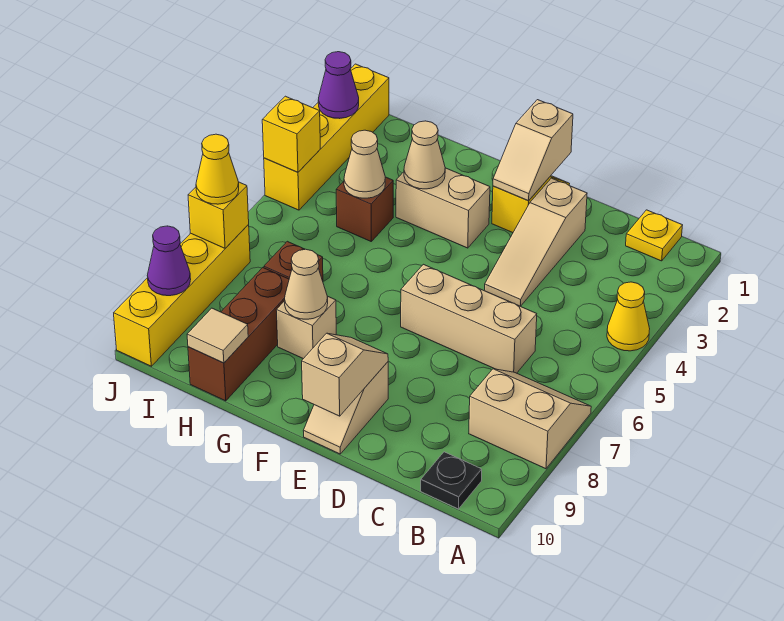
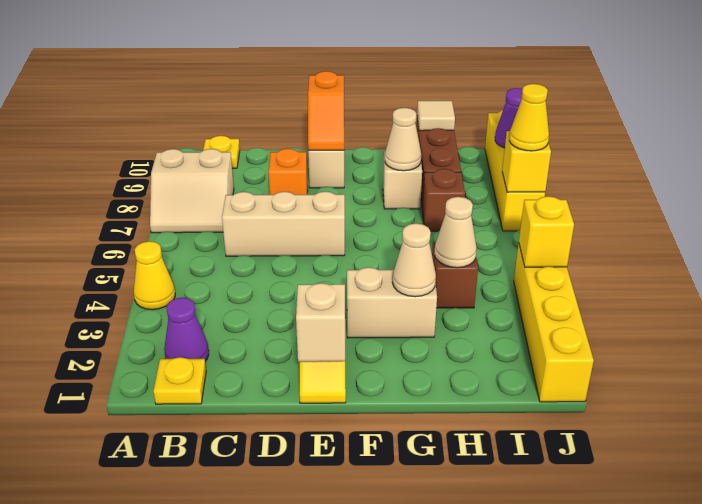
black 1x1 plate [421,452,482,509] -> yellow 1x1 plate [203,136,240,168]
tan 1x3 slope [484,178,587,306] -> none
none -> orange 1x1 brick [268,149,308,195]
tan 1x2 slope [302,333,388,416] -> orange 1x2 slope [308,71,344,150]
purple 1x1 cone [318,52,359,119] -> purple 1x1 cone moved to [164,297,209,361]

